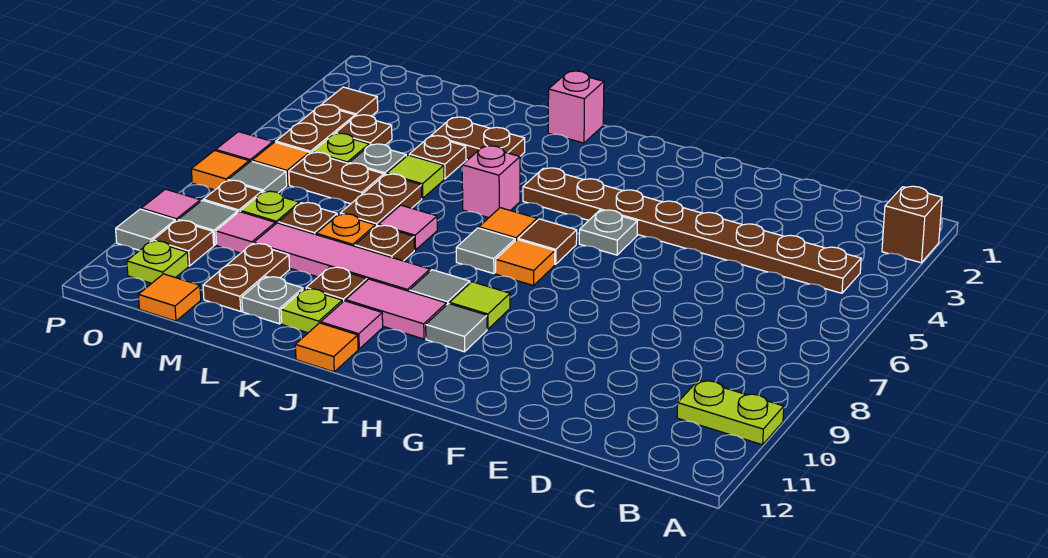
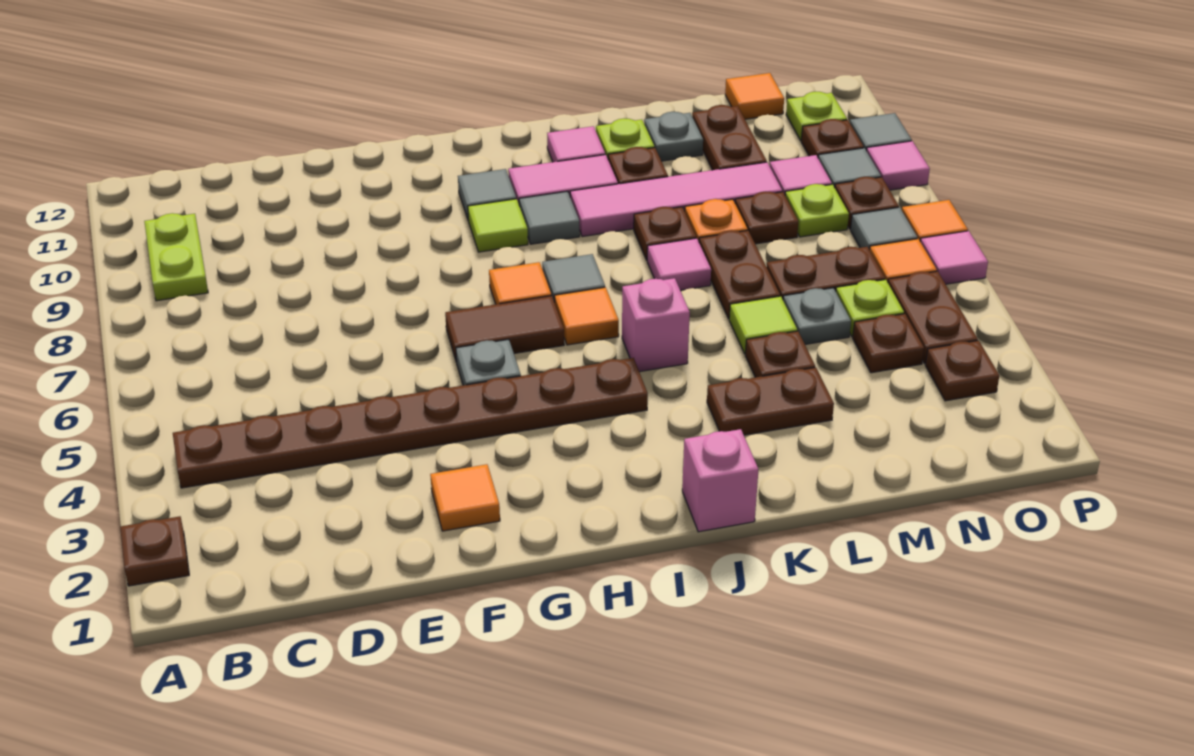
brown 1x1 brick [882,186,942,263] -> brown 1x1 plate [120,516,189,586]
lime 1x2 plate [677,380,784,445] -> lime 1x2 plate turned to [144,213,208,301]
brown 1x1 tile [518,219,577,264] -> brown 1x2 tile [445,296,564,362]
orange 1x1 tile [295,323,358,372] -> orange 1x1 tile moved to [430,464,500,531]
brown 1x1 tile [322,87,378,116] -> brown 1x1 plate [925,340,999,401]

